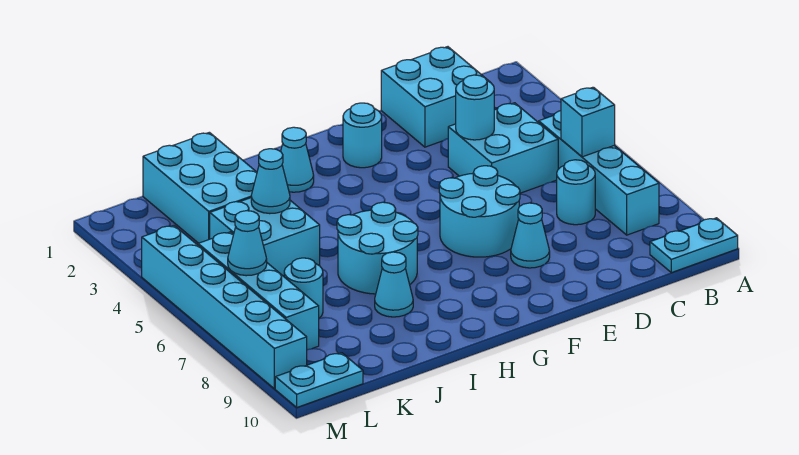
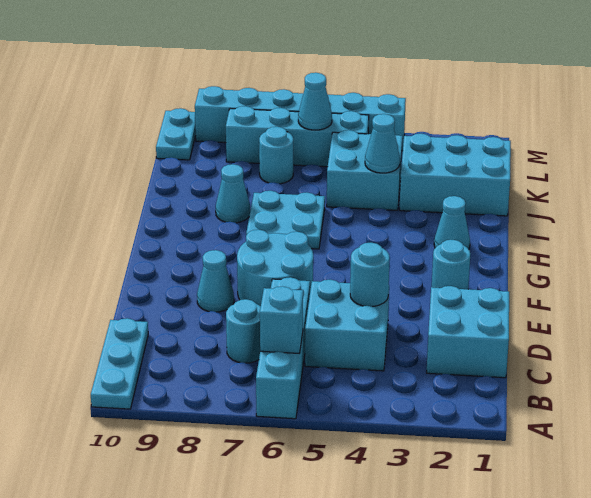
cyan 1x2 plate [650,218,738,273] -> cyan 1x3 plate [91,318,148,409]
cyan 1x4 brick [539,111,659,235] -> cyan 1x4 brick turned to [256,277,310,419]
cyan 2x2 round brick [337,202,418,294] -> cyan 2x2 plate [246,191,325,249]

